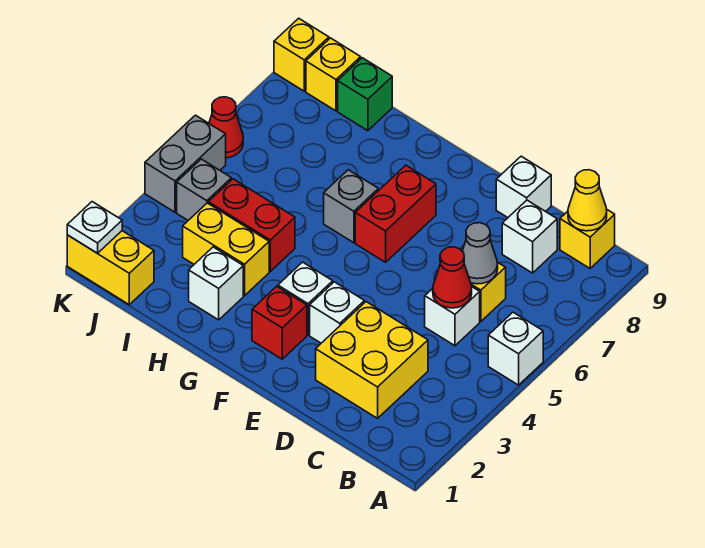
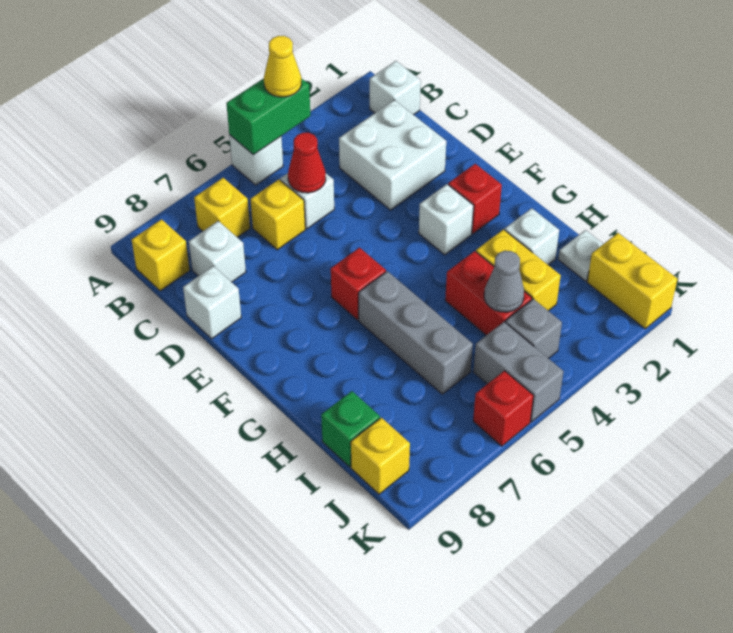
none -> green 1x2 brick [226,78,310,155]
yellow 1x1 cone [568,170,607,231] -> yellow 1x1 cone moved to [264,36,301,97]
yellow 2x2 brick [316,302,428,418] -> white 2x2 brick [339,100,446,210]
grey 1x1 cone [462,223,498,284] -> grey 1x1 cone moved to [484,251,524,312]
white 1x1 brick [310,282,364,343] -> white 1x1 brick moved to [370,61,421,115]
red 1x2 brick [355,165,436,262] -> red 1x1 brick [331,248,386,320]
grey 1x1 brick [324,170,378,243] -> grey 1x3 brick [359,271,473,394]
white 1x1 plate [67,202,122,253] -> white 1x1 plate moved to [558,230,603,281]
grey 1x2 brick [145,115,226,212] -> grey 1x2 brick turned to [473,322,563,422]
red 1x1 cone [209,97,243,158] -> red 1x1 brick [473,371,534,446]
yellow 1x1 brick [274,18,329,91] -> yellow 1x1 brick moved to [194,178,250,237]

